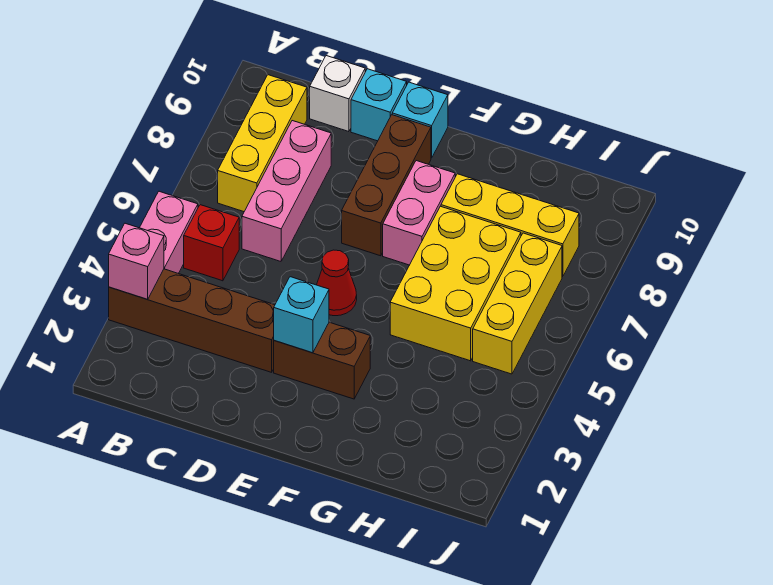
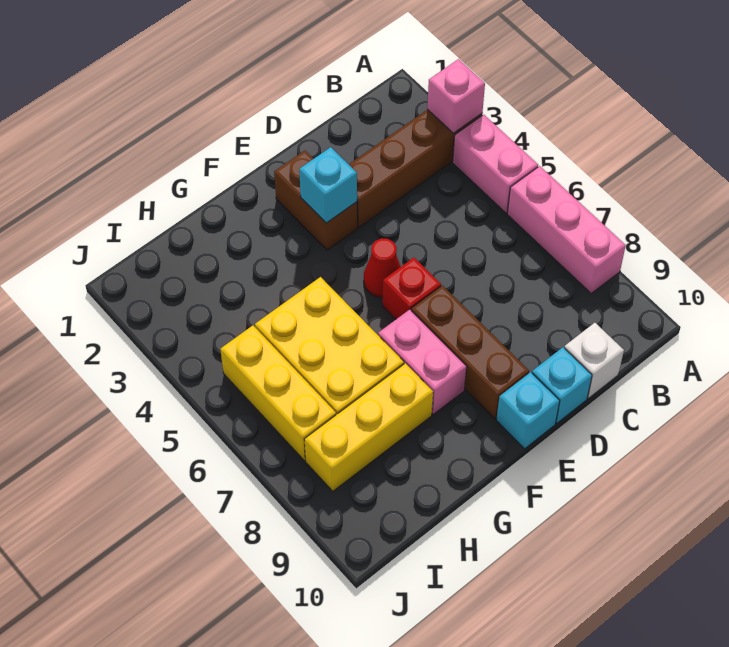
red 1x1 brick [184,205,239,281] -> red 1x1 brick moved to [383,258,441,319]
yellow 1x3 brick [218,75,307,212] -> none
pink 1x3 brick [242,121,331,261] -> pink 1x3 brick moved to [507,166,626,293]
brown 1x2 brick [274,322,370,399] -> brown 1x2 brick turned to [274,150,357,250]

